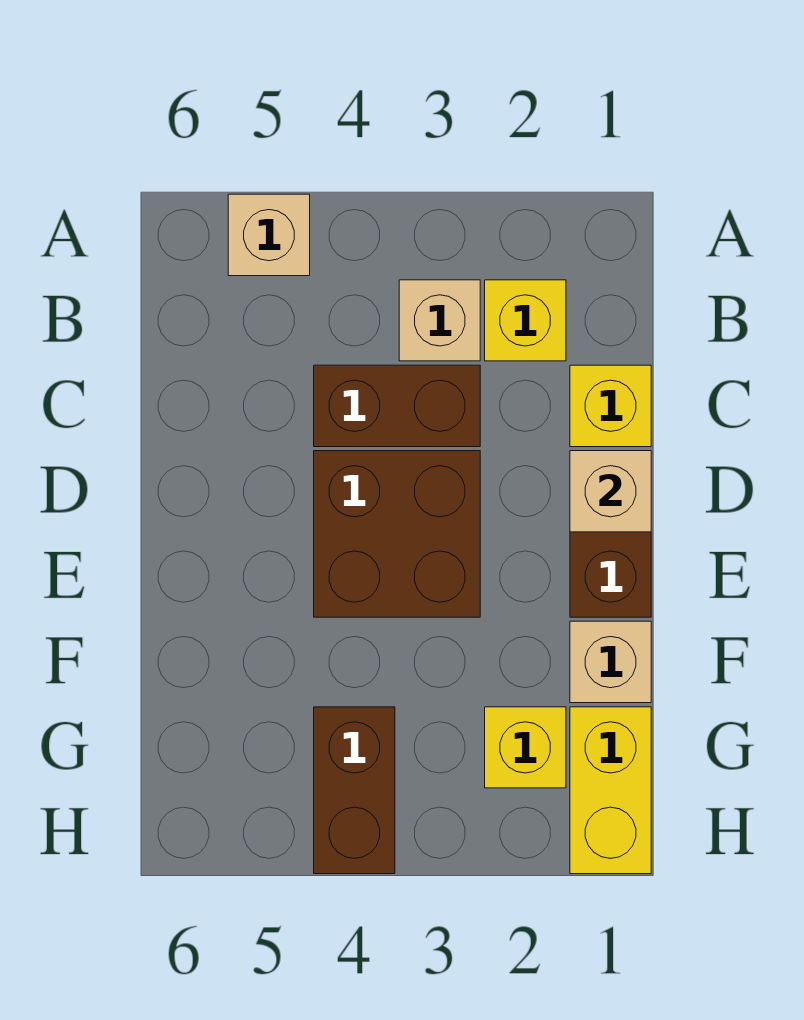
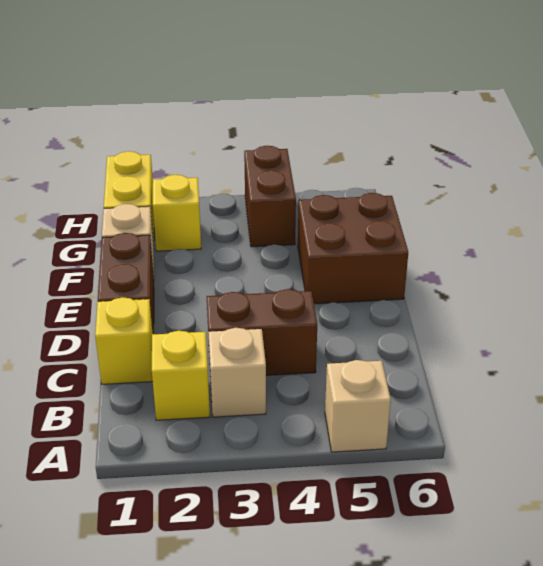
tan 1x1 brick [570,451,651,532] -> none
brown 2x2 brick [314,451,480,617] -> brown 2x2 brick moved to [298,193,408,304]

